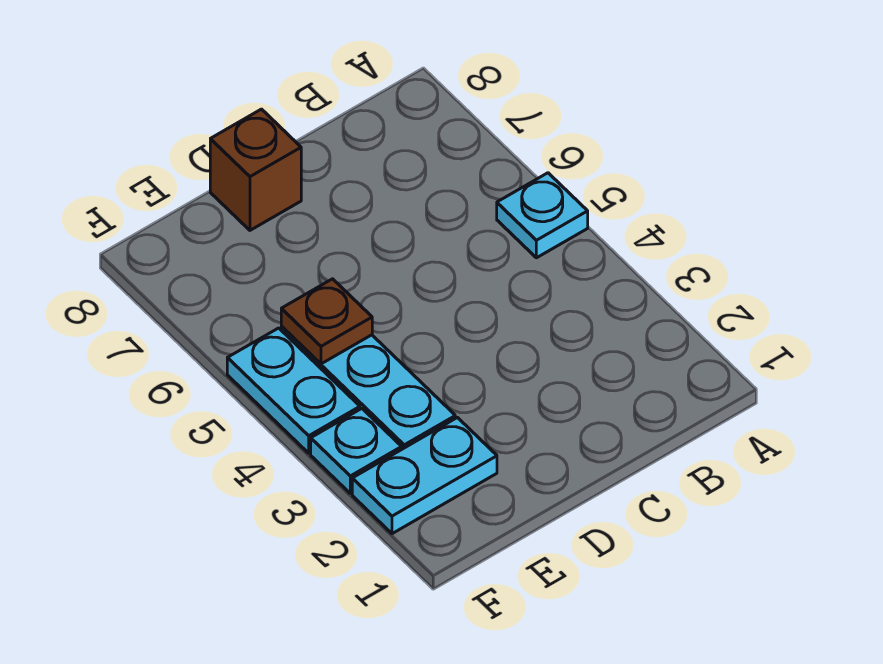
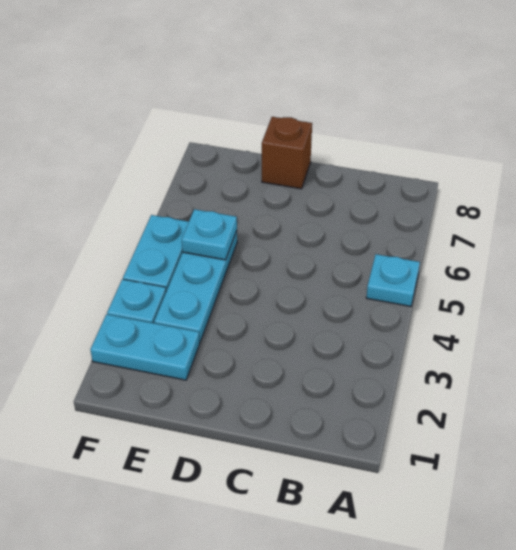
brown 1x1 plate [281,279,372,364] -> cyan 1x1 plate [182,209,237,260]

